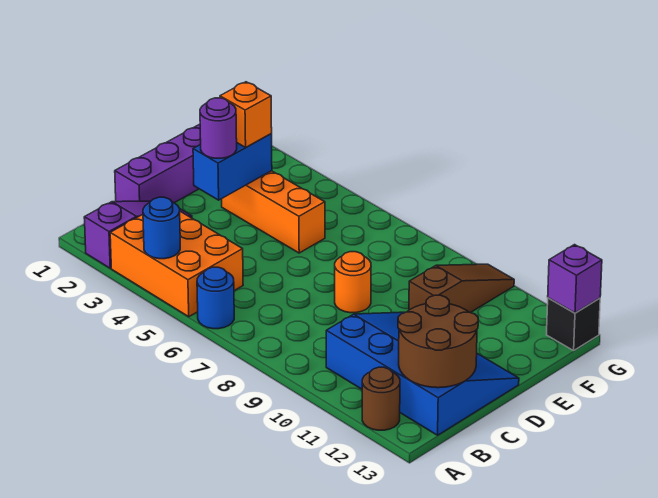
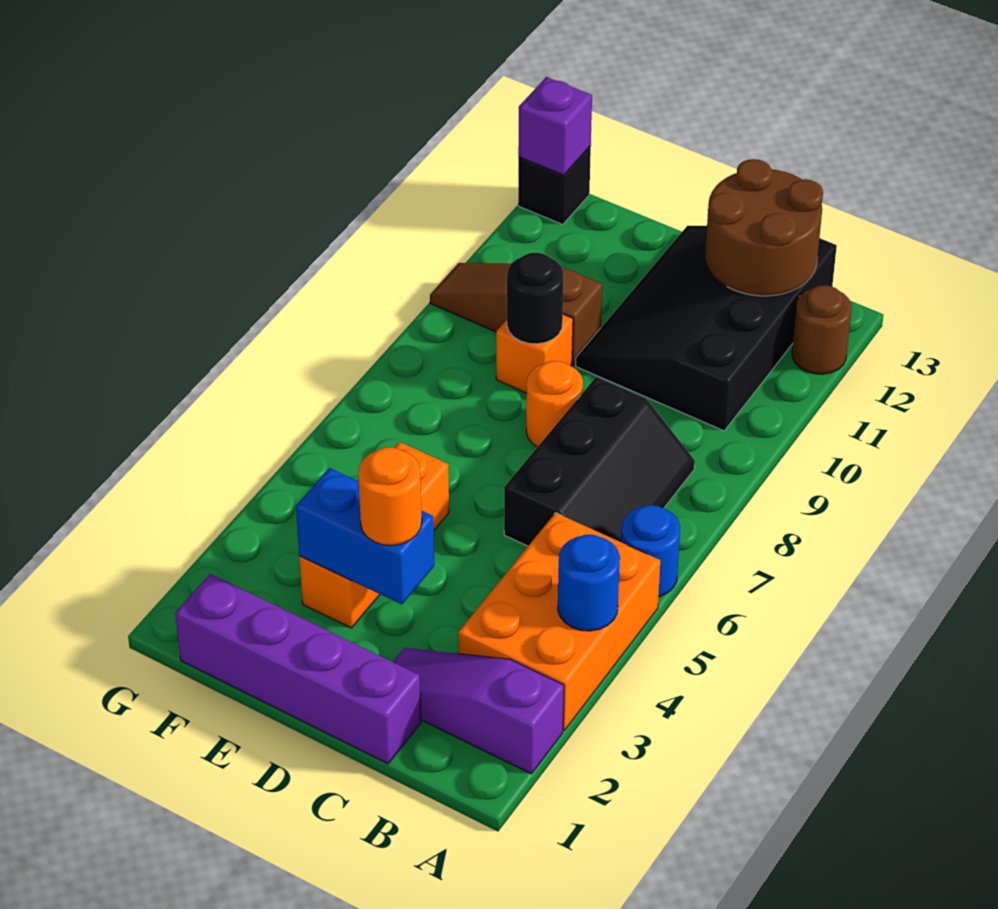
none -> black 2x3 slope [504,377,695,546]
blue 3x4 slope [326,312,519,435] -> black 3x4 slope [576,226,837,431]
purple 1x1 round brick [200,98,237,158] -> orange 1x1 round brick [358,447,422,546]
orange 1x1 brick [220,82,272,147] -> orange 1x1 brick moved to [496,314,573,393]
none -> black 1x1 round brick [507,253,564,344]

